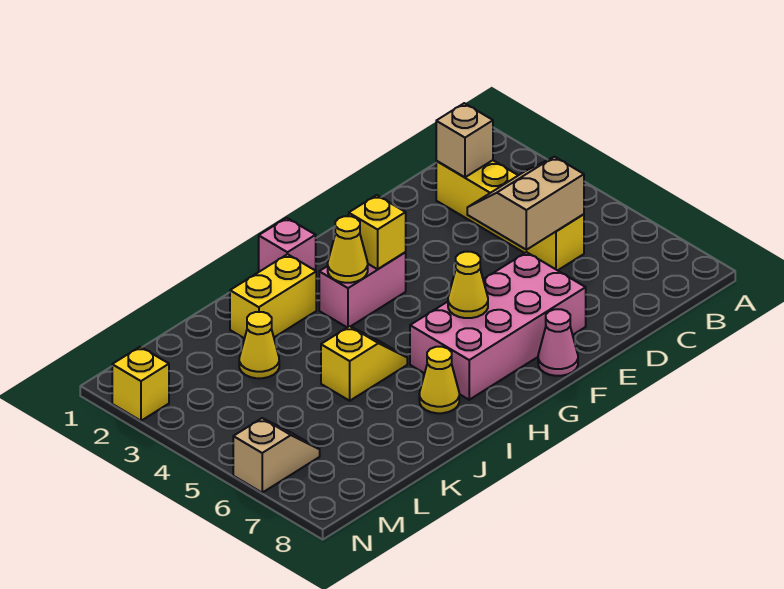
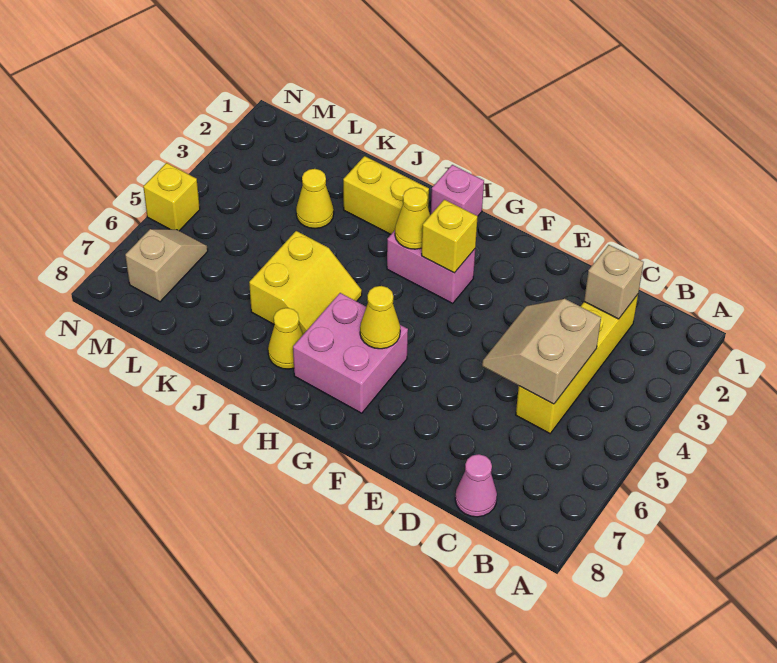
tan 2x2 slope [467,157,584,250] -> tan 2x2 slope turned to [482,299,601,404]
pink 2x4 brick [410,252,586,400] -> pink 2x2 brick [293,293,408,413]
pink 1x1 cone [538,309,578,376] -> pink 1x1 cone moved to [455,454,497,517]
yellow 1x2 slope [321,326,407,401] -> yellow 2x2 slope [249,231,362,334]
tan 1x2 slope [233,418,320,493] -> tan 1x2 slope turned to [125,229,208,302]
yellow 1x1 brick [112,347,169,421] -> yellow 1x1 brick moved to [143,163,200,231]

